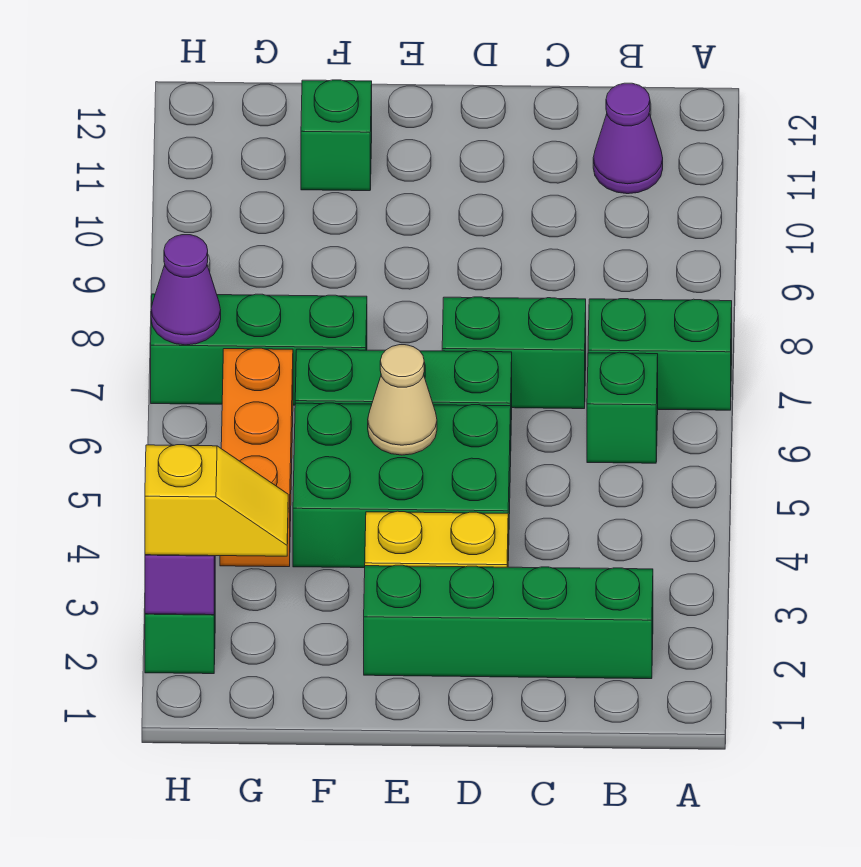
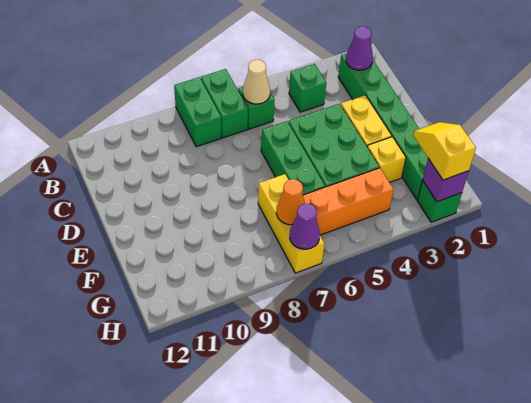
green 1x4 brick [364,565,653,679] -> green 1x6 brick [338,54,428,199]
purple 1x1 cone [593,83,663,194] -> purple 1x1 cone moved to [346,27,373,70]
green 1x2 brick [442,297,586,409] -> green 1x2 brick moved to [174,77,221,147]
tan 1x1 cone [368,345,437,455] -> tan 1x1 cone moved to [243,60,270,104]
none -> yellow 1x1 brick [367,137,406,182]
green 1x3 brick [151,294,367,405] -> yellow 1x3 brick [258,174,324,273]
green 1x1 brick [301,80,372,191] -> green 1x1 brick moved to [289,64,326,112]
none -> orange 1x1 cone [276,179,305,225]

